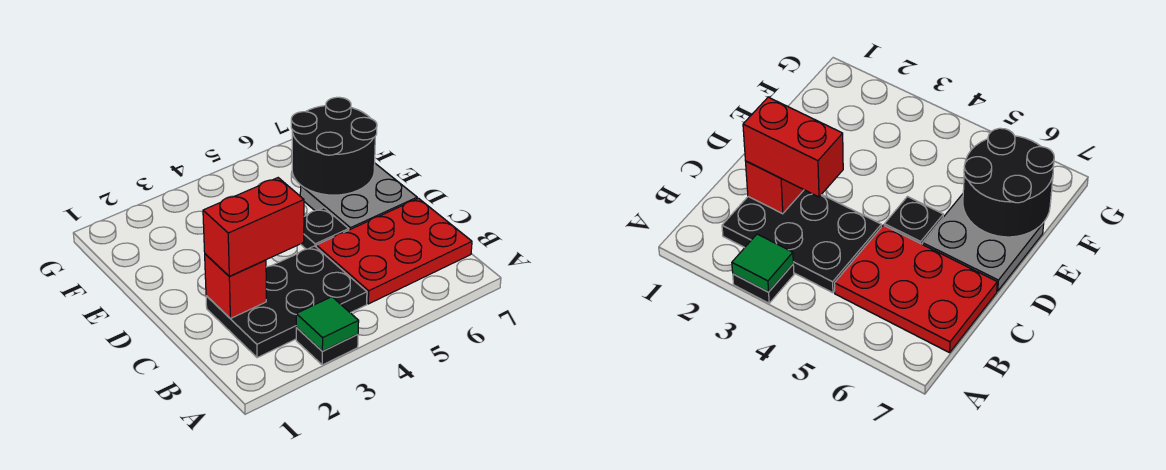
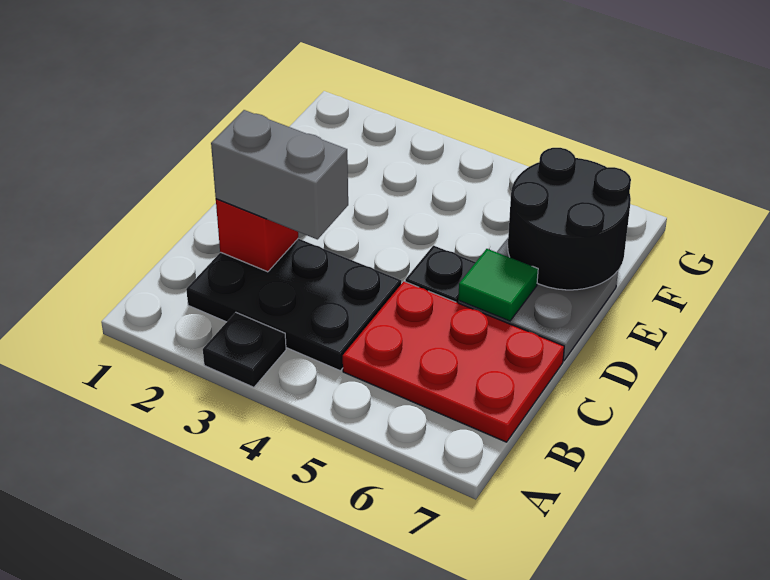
green 1x1 tile [296,297,359,351] -> green 1x1 tile moved to [458,249,538,321]
red 1x2 brick [203,178,304,276] -> grey 1x2 brick [211,110,348,239]

